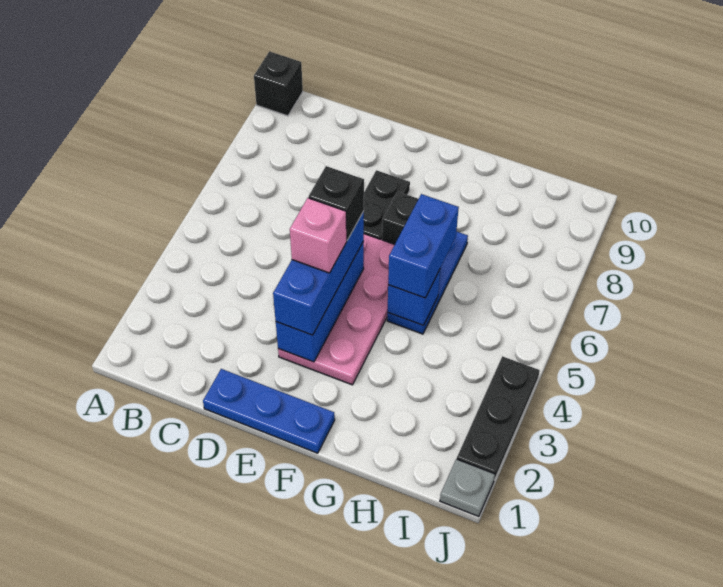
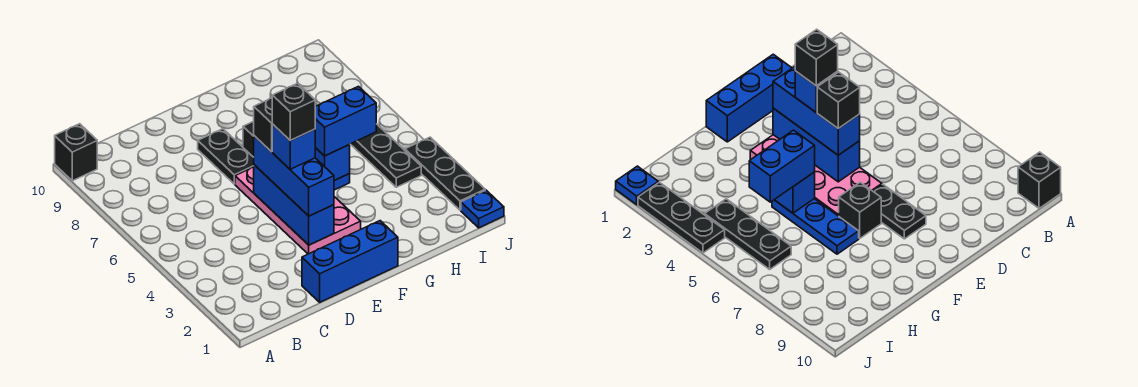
blue 1x3 plate [203,369,335,453] -> blue 1x3 brick [302,221,398,302]
pink 1x1 brick [290,198,347,273] -> blue 1x1 brick [272,124,315,169]
none -> black 1x1 brick [272,83,315,140]
blue 1x2 brick [388,194,459,298] -> blue 1x2 brick turned to [315,86,376,156]
none -> black 1x3 plate [351,124,421,187]
grey 1x1 plate [440,459,495,517] -> blue 1x1 plate [461,190,504,228]

